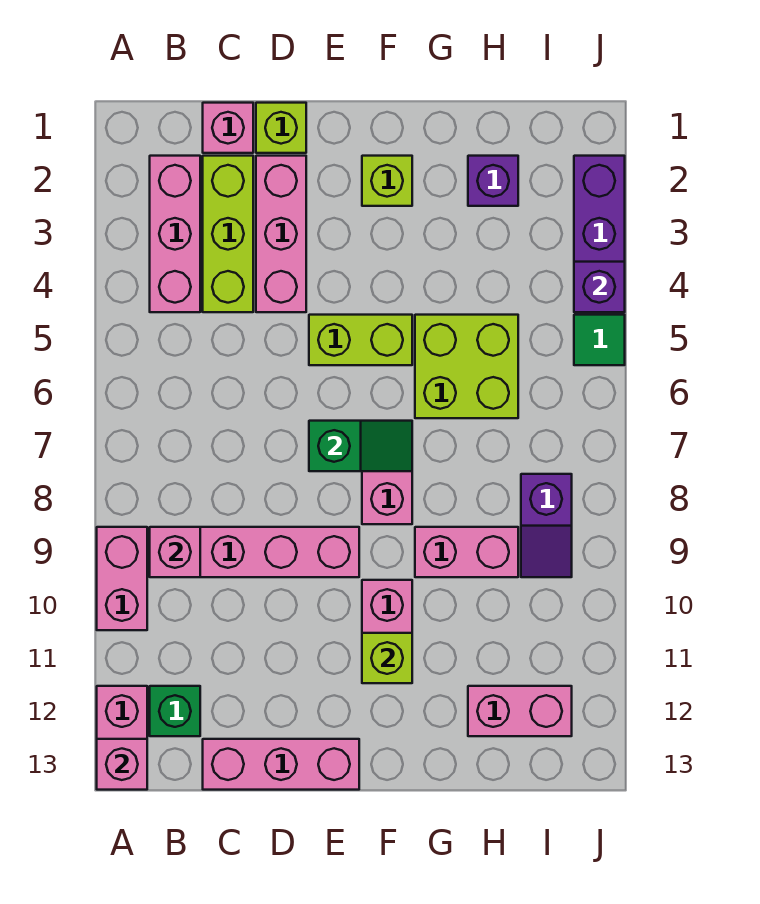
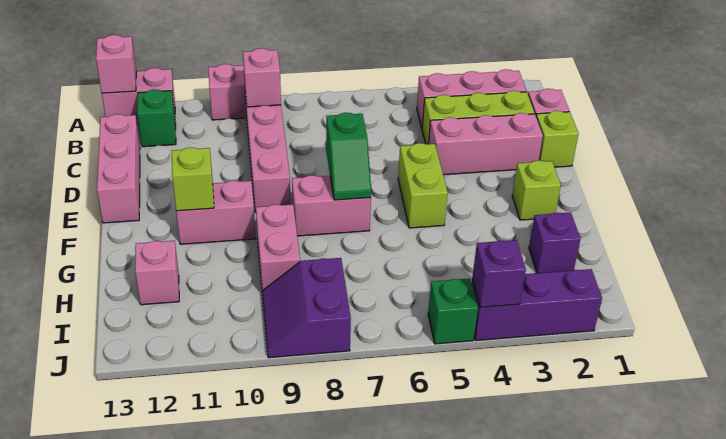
lime 2x2 brick [415,315,518,418] -> none
pink 1x2 brick [468,686,572,736] -> pink 1x1 brick [135,241,179,305]
purple 1x2 slope [521,474,572,577] -> purple 2x2 slope [262,258,351,358]
green 1x1 tile [574,315,625,365] -> green 1x1 brick [428,278,478,344]

